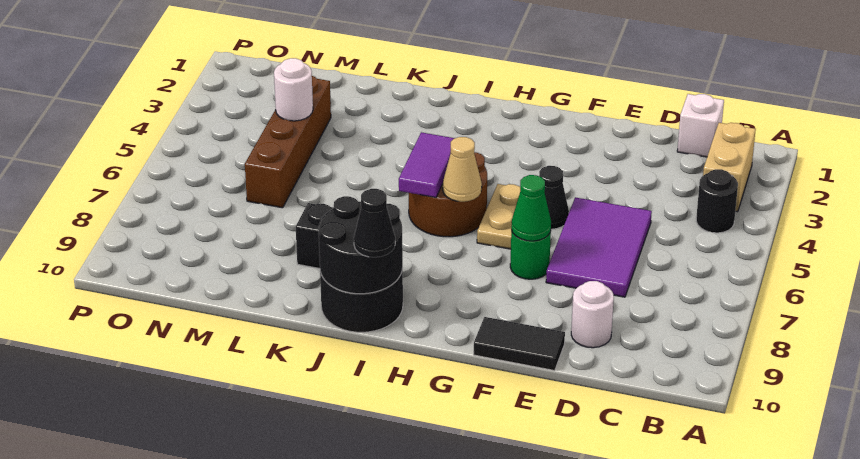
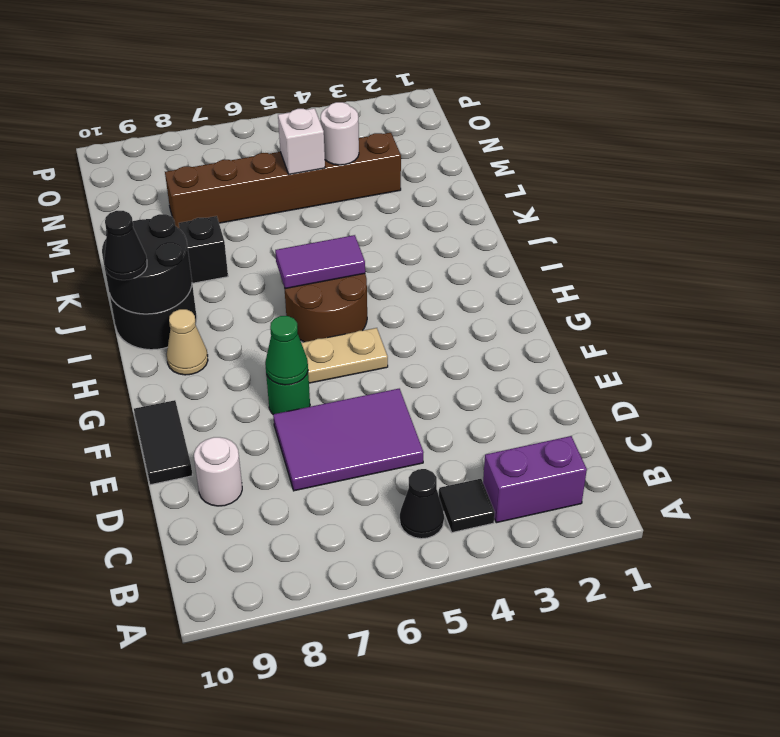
tan 1x2 brick [703,123,756,212] -> purple 1x2 brick [483,436,587,523]
black 1x1 round brick [696,169,738,233] -> black 1x1 tile [439,479,495,533]
white 1x1 brick [677,94,724,157] -> white 1x1 brick moved to [278,108,325,174]
black 1x1 cone [539,166,569,229] -> black 1x1 cone moved to [400,469,444,539]
tan 1x1 cone [443,137,482,202] -> tan 1x1 cone moved to [167,309,208,375]
brown 1x4 brick [245,76,331,208] -> brown 1x6 brick [165,133,401,228]

